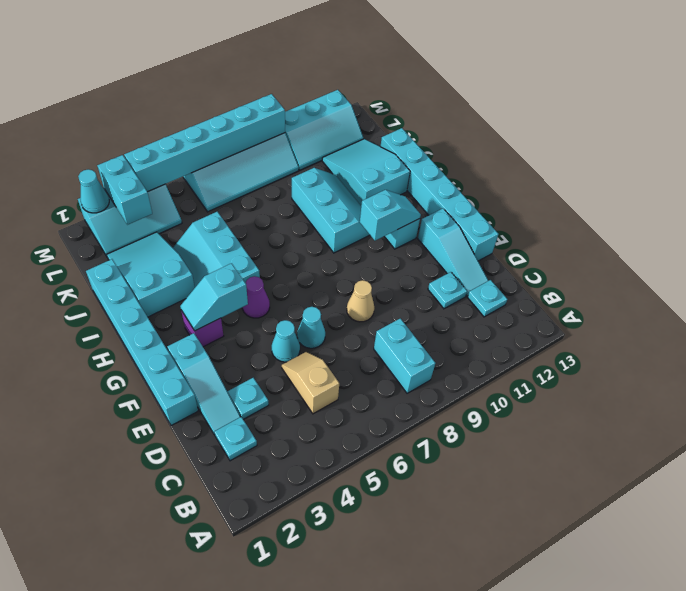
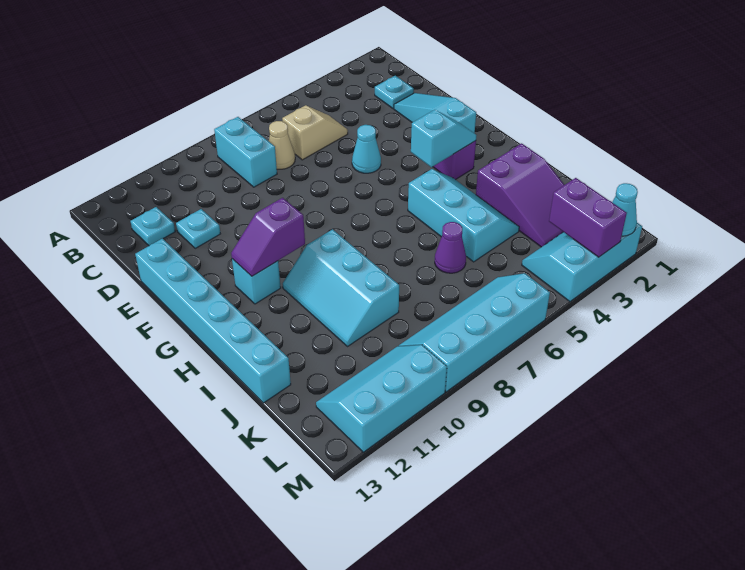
tan 1x2 slope [282,352,339,414] -> tan 1x2 slope turned to [282,105,348,160]
cyan 1x1 plate [227,378,269,419] -> none
cyan 1x3 slope [418,209,488,296] -> none
cyan 1x6 brick [86,259,198,426] -> none
cyan 1x1 cone [297,307,325,348] -> none
tan 1x1 cone [347,280,374,322] -> tan 1x1 cone moved to [269,121,295,169]
purple 1x1 cone [242,276,270,318] -> purple 1x1 cone moved to [435,222,466,273]
cyan 1x2 slope [360,190,421,241] -> purple 1x2 slope [231,198,305,276]
cyan 2x3 slope [107,232,195,317] -> purple 2x3 slope [476,143,564,247]
cyan 2x3 slope [322,139,410,205] -> none
cyan 1x2 brick [97,155,152,225] -> purple 1x2 brick [549,178,627,257]
cyan 1x6 brick [124,94,285,192] -> none

